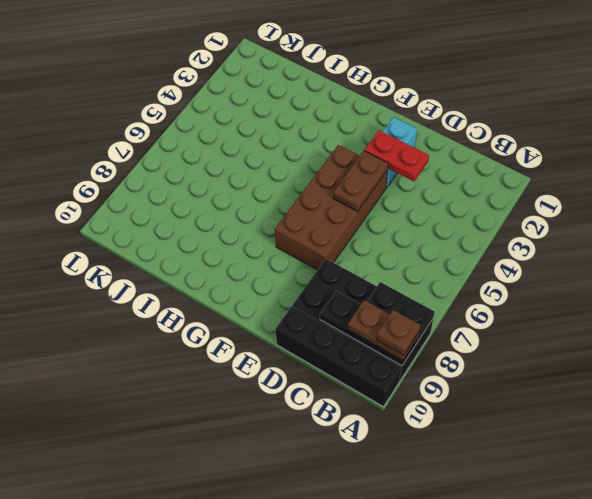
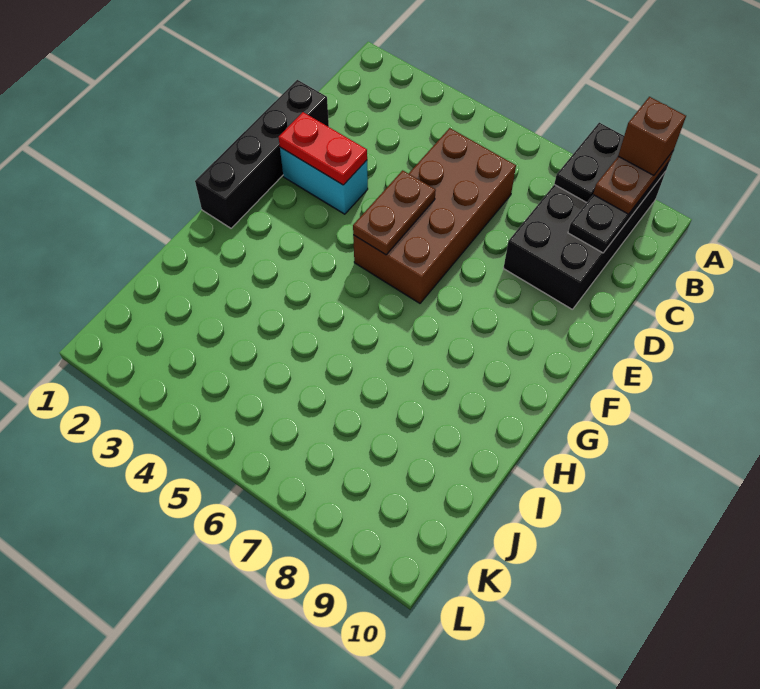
brown 1x1 plate [376,310,421,355] -> brown 1x1 brick [618,97,686,175]
black 1x4 brick [275,306,401,407] -> black 1x4 brick moved to [195,80,329,228]
red 1x2 plate [364,130,429,181] -> red 1x2 plate turned to [279,112,367,185]
brown 2x4 brick [275,145,388,270] -> brown 2x4 brick turned to [353,128,516,303]
brown 1x2 plate [333,151,388,212] -> brown 1x2 plate turned to [353,170,436,255]

